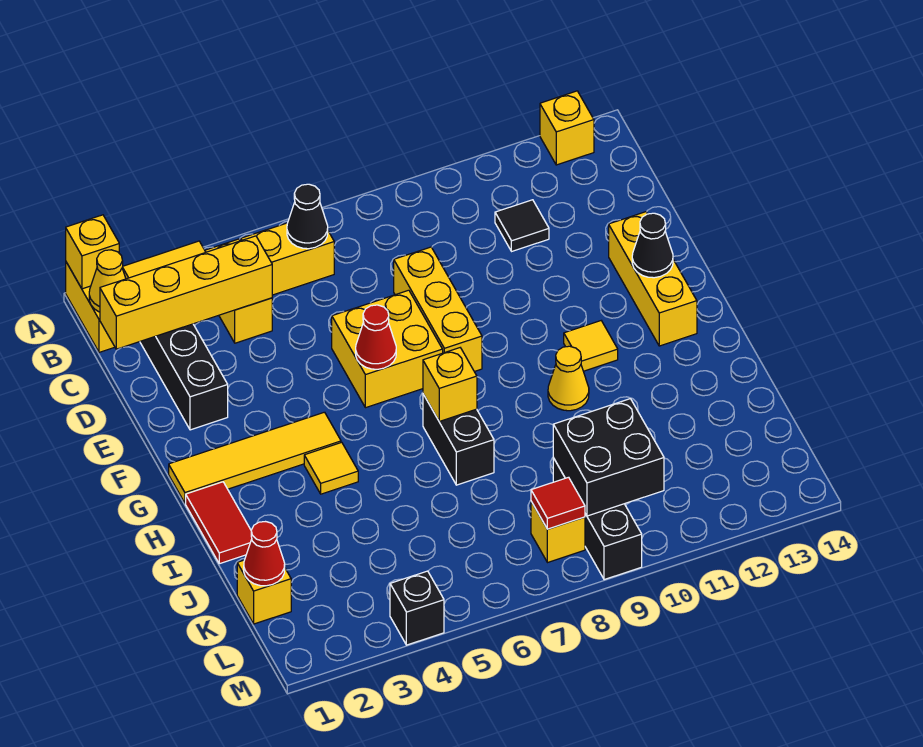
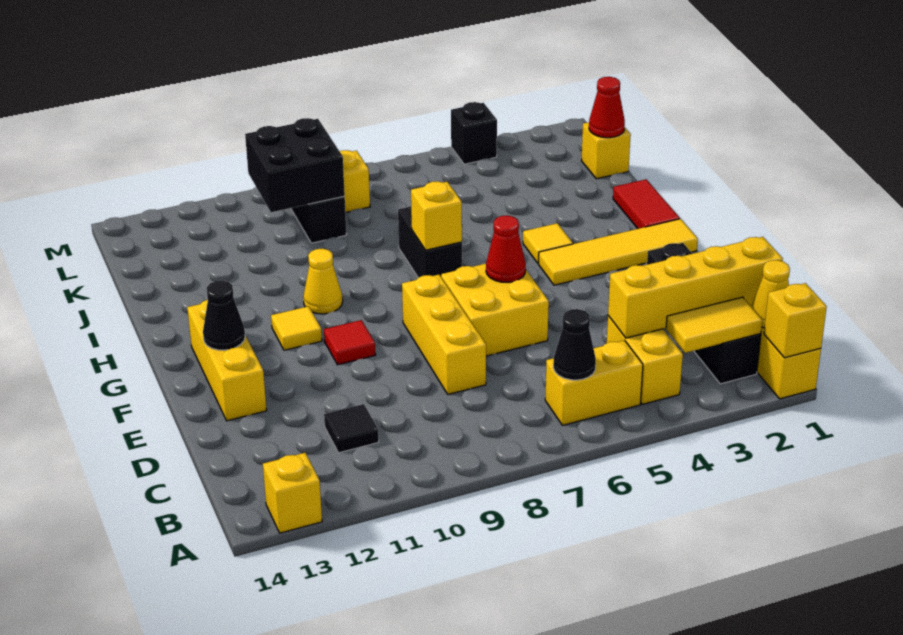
red 1x1 tile [531,477,585,529] -> red 1x1 tile moved to [324,320,376,365]

